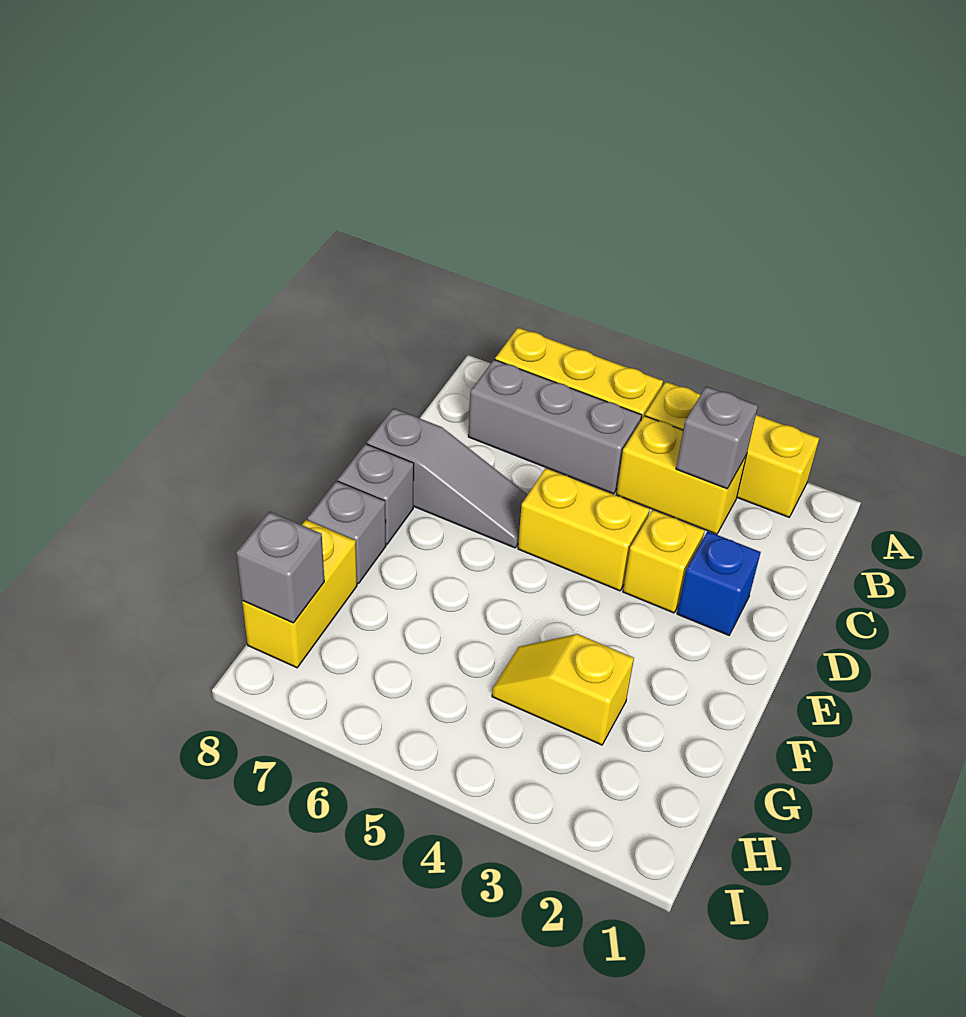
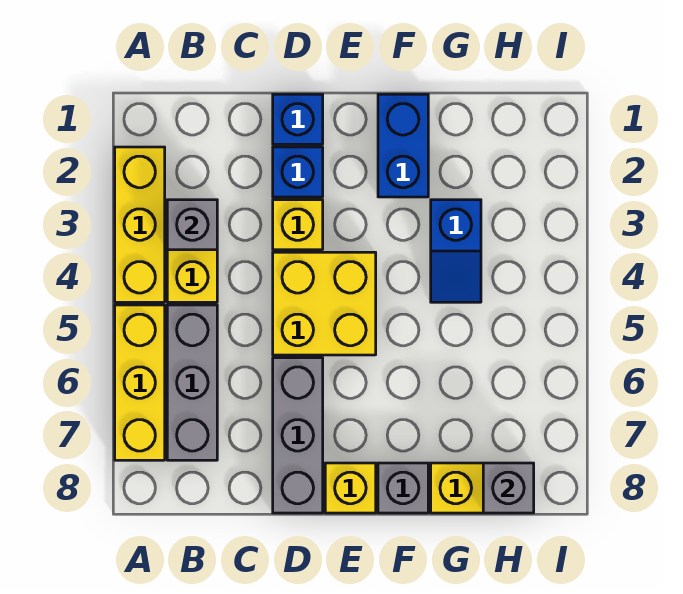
none -> blue 1x1 brick [273,94,323,144]
yellow 1x2 brick [518,468,650,591] -> yellow 2x2 brick [273,252,376,355]
grey 1x3 slope [367,408,528,548] -> grey 1x3 brick [273,358,323,513]
grey 1x1 brick [338,444,414,544] -> yellow 1x1 brick [325,463,376,513]
none -> blue 1x2 brick [378,94,428,197]
yellow 1x2 slope [492,634,634,745] -> blue 1x2 slope [431,200,481,302]

